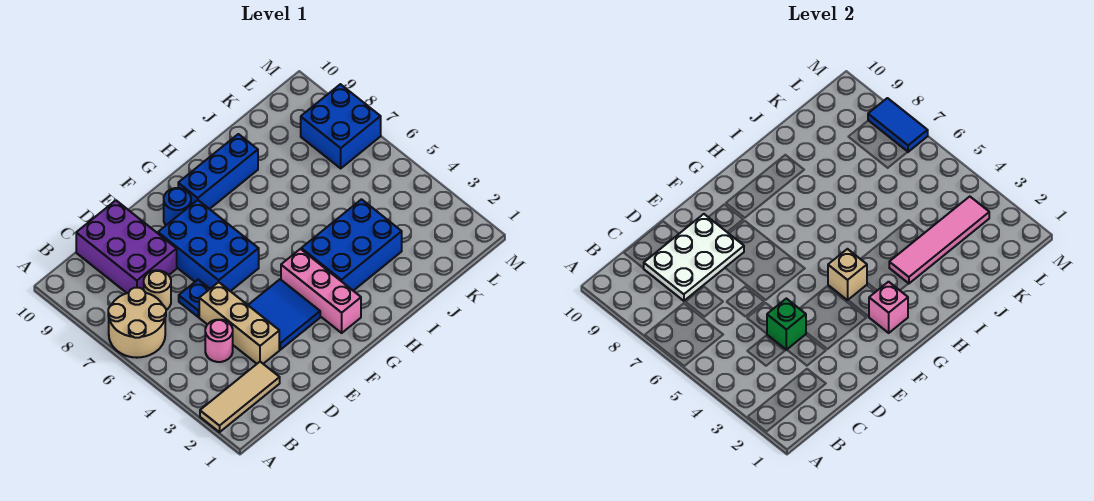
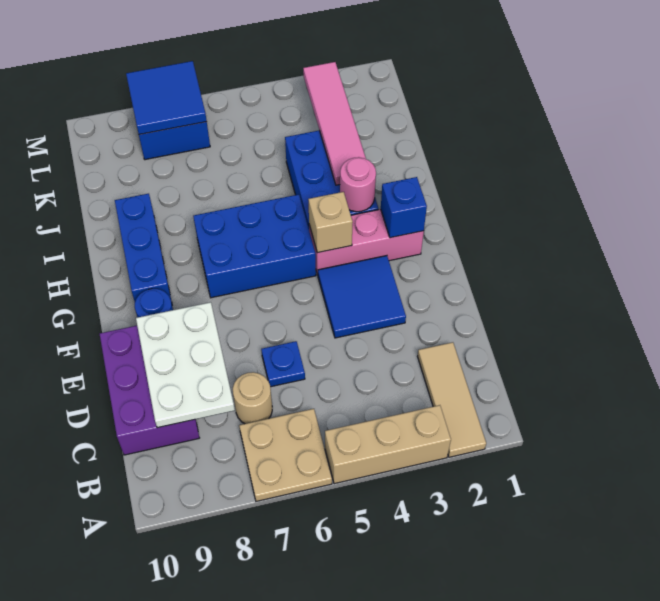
tan 2x2 round brick [108,288,166,358] -> tan 2x2 plate [239,409,332,501]
pink 1x1 round brick [205,320,233,362] -> pink 1x1 round brick moved to [340,157,376,212]
purple 2x3 brick [76,200,177,293] -> purple 2x3 brick turned to [100,326,199,455]
tan 1x3 brick [199,282,279,364] -> tan 1x3 brick moved to [325,405,451,484]
green 1x1 brick [767,298,806,350] -> none
blue 2x3 brick [158,200,259,291] -> blue 2x3 brick moved to [193,195,316,298]
pink 1x1 brick [869,282,908,333] -> blue 1x1 brick [381,177,427,238]
blue 1x2 tile [868,98,928,152] -> blue 2x2 tile [126,61,207,134]

